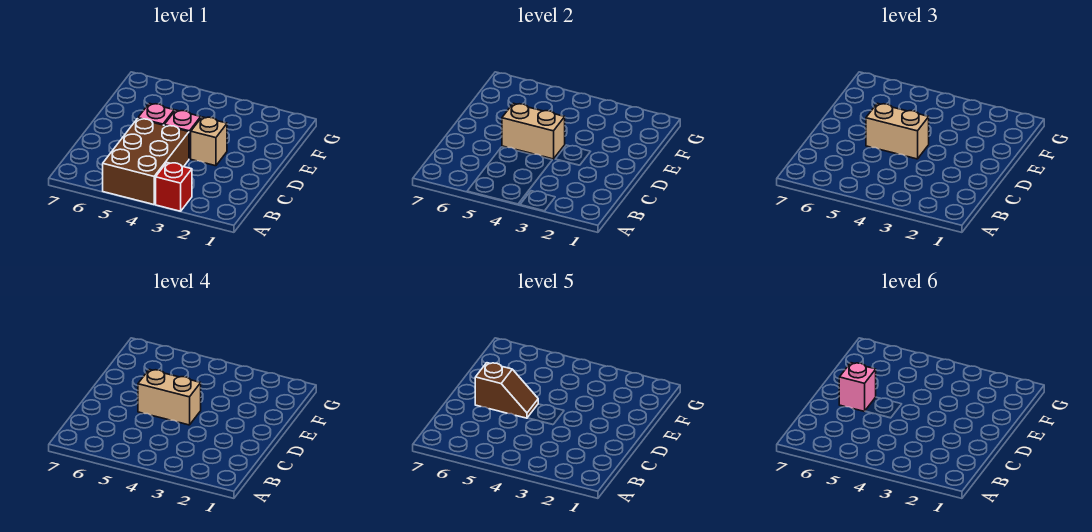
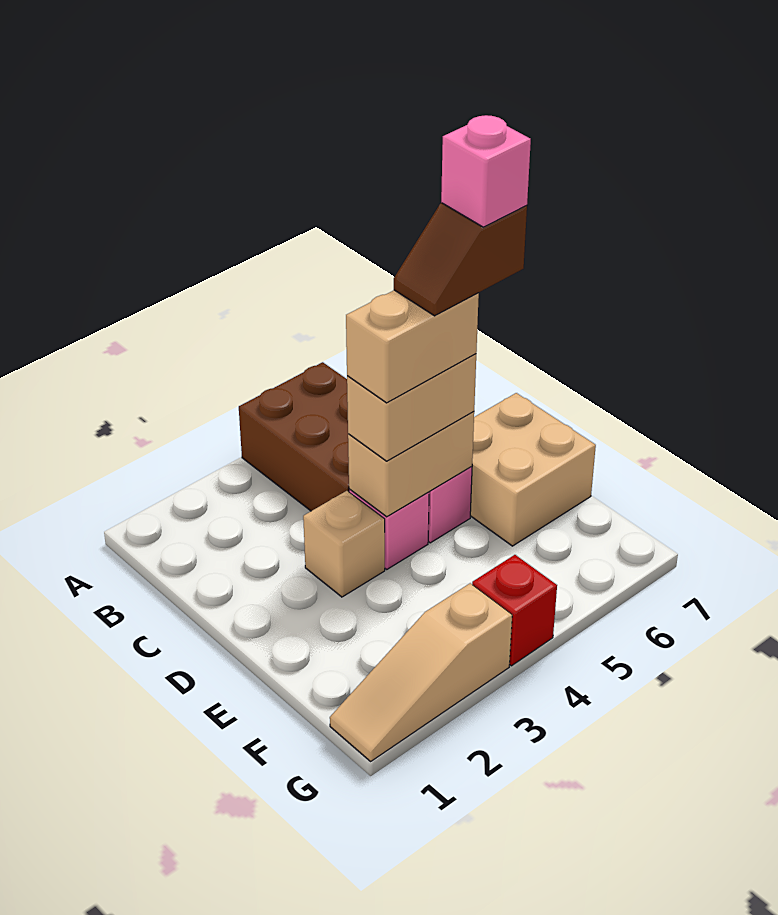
red 1x1 brick [156,163,192,211] -> red 1x1 brick moved to [472,555,557,666]
none -> tan 2x2 brick [470,393,596,546]
none -> tan 1x3 slope [330,583,512,761]

